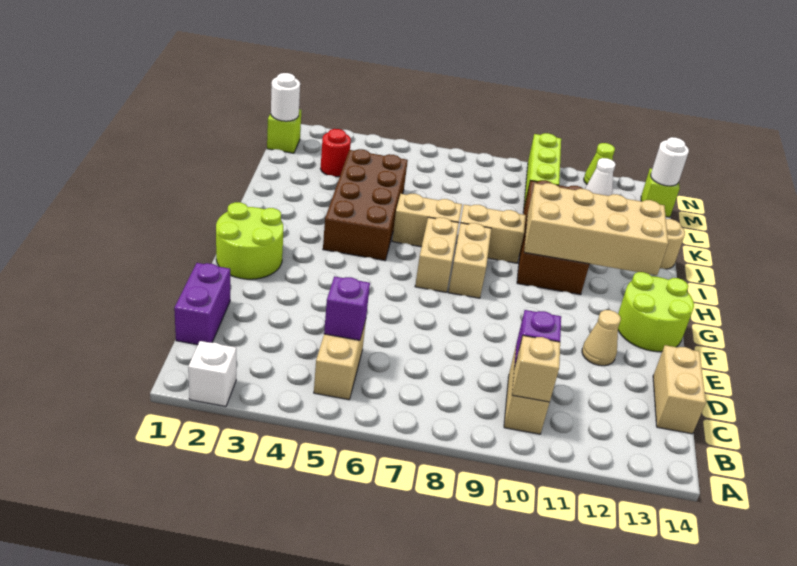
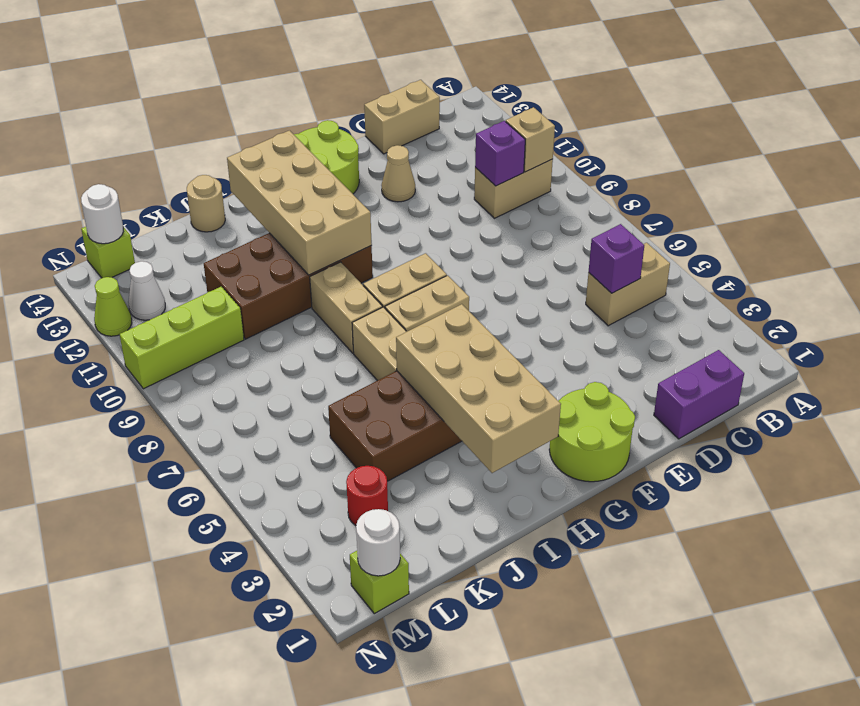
white 1x1 brick [188,341,236,406] -> none
none -> tan 2x4 brick [396,304,561,473]

